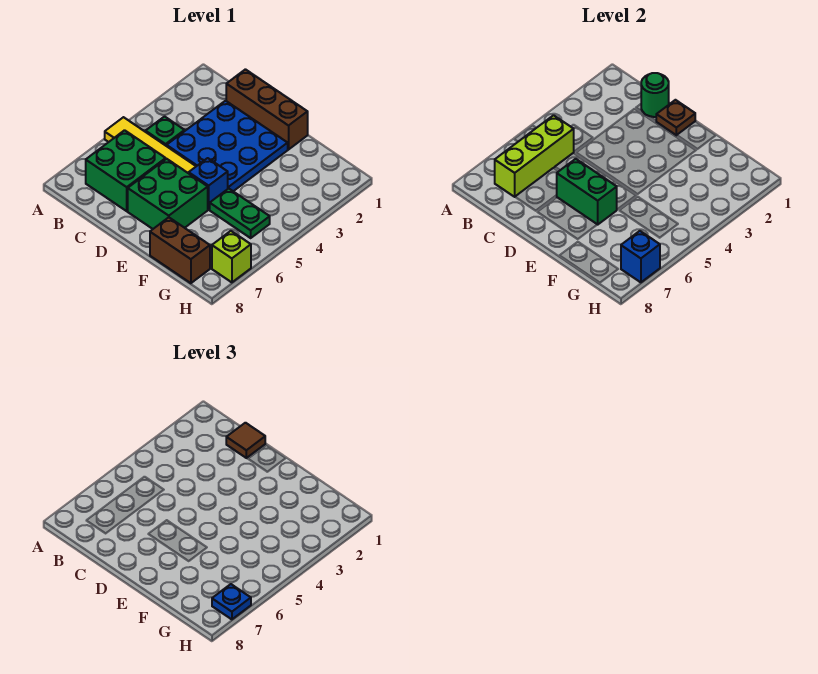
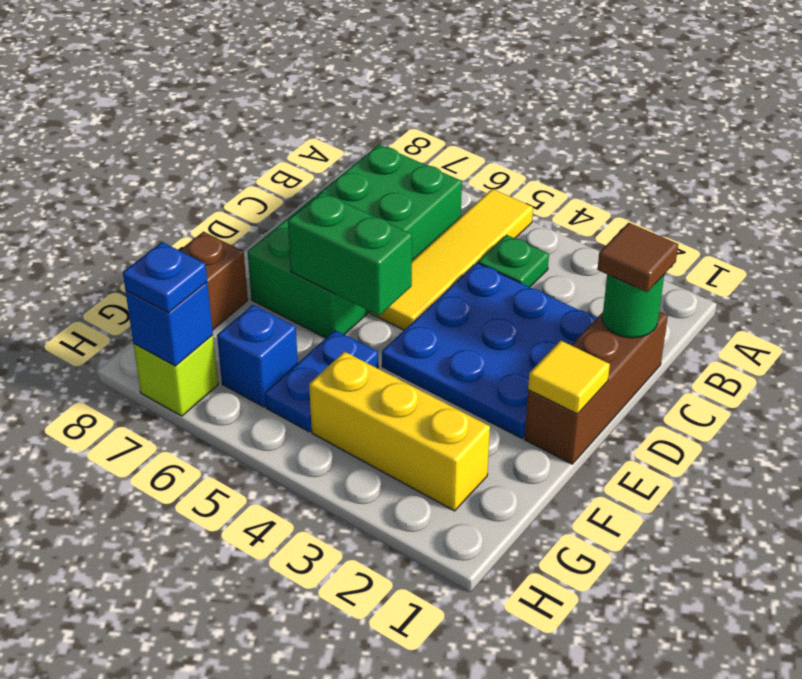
lime 1x3 brick [495,115,574,197] -> none
brown 1x1 plate [656,100,695,135] -> none
green 1x2 brick [557,159,617,225] -> green 1x2 brick turned to [288,192,412,315]
none -> yellow 1x1 tile [528,341,610,414]
blue 1x1 brick [189,158,228,210] -> blue 1x1 brick moved to [217,305,298,407]
green 1x2 plate [210,189,270,238] -> blue 1x2 plate [265,330,378,432]
none -> yellow 1x3 brick [309,352,490,511]

